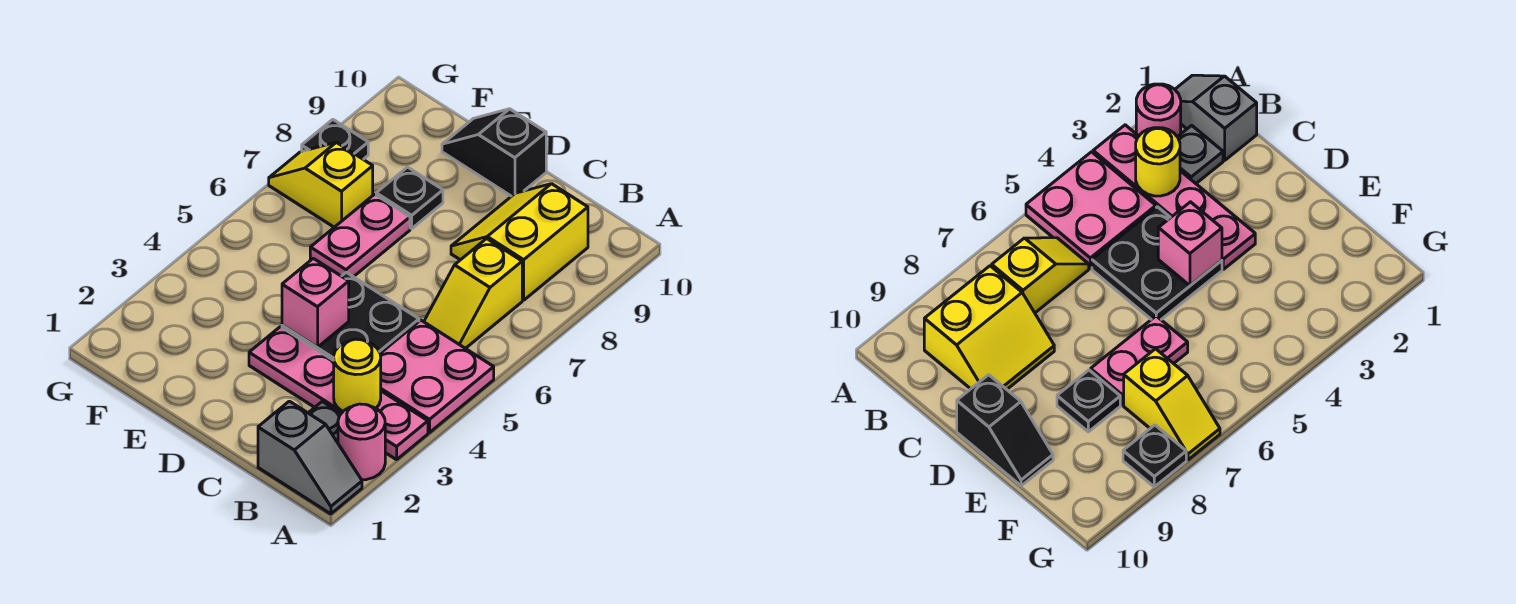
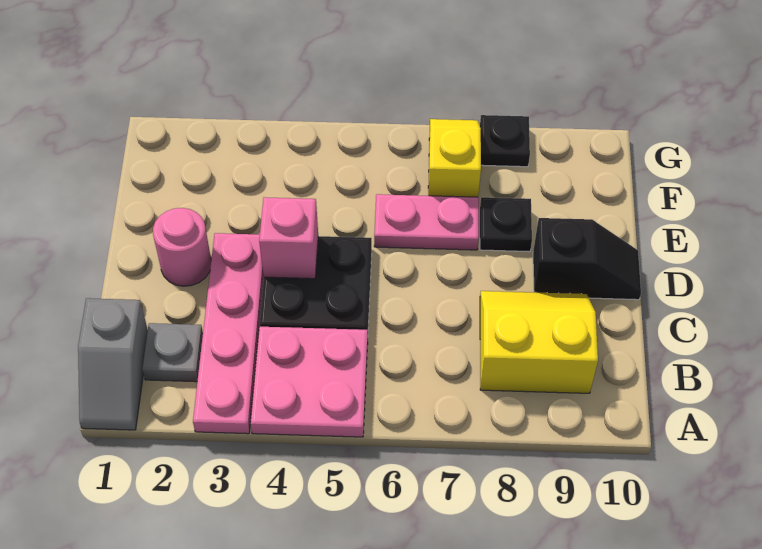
pink 1x1 round brick [338,404,385,480] -> pink 1x1 round brick moved to [153,208,211,286]
yellow 1x1 round brick [334,339,381,411] -> none
yellow 1x2 slope [424,239,522,348] -> none
black 1x2 slope [442,109,546,196] -> black 1x2 slope turned to [533,218,641,300]

